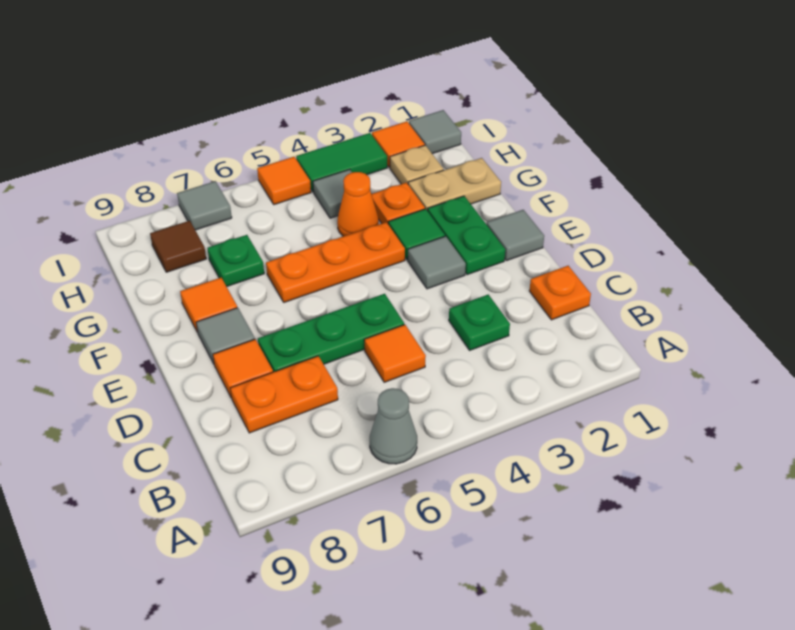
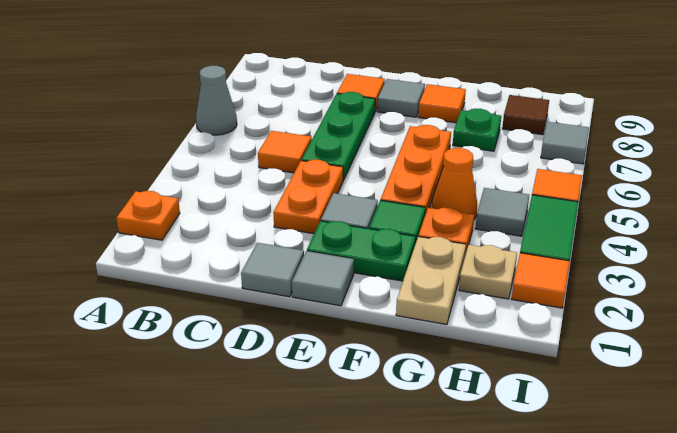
orange 1x1 plate [529,266,591,320] -> orange 1x1 plate moved to [116,191,180,240]
green 1x1 plate [449,295,510,350] -> none
orange 1x2 plate [230,356,338,433] -> orange 1x2 plate moved to [273,160,343,234]
grey 1x1 tile [409,110,461,154] -> grey 1x1 tile moved to [241,243,304,297]

